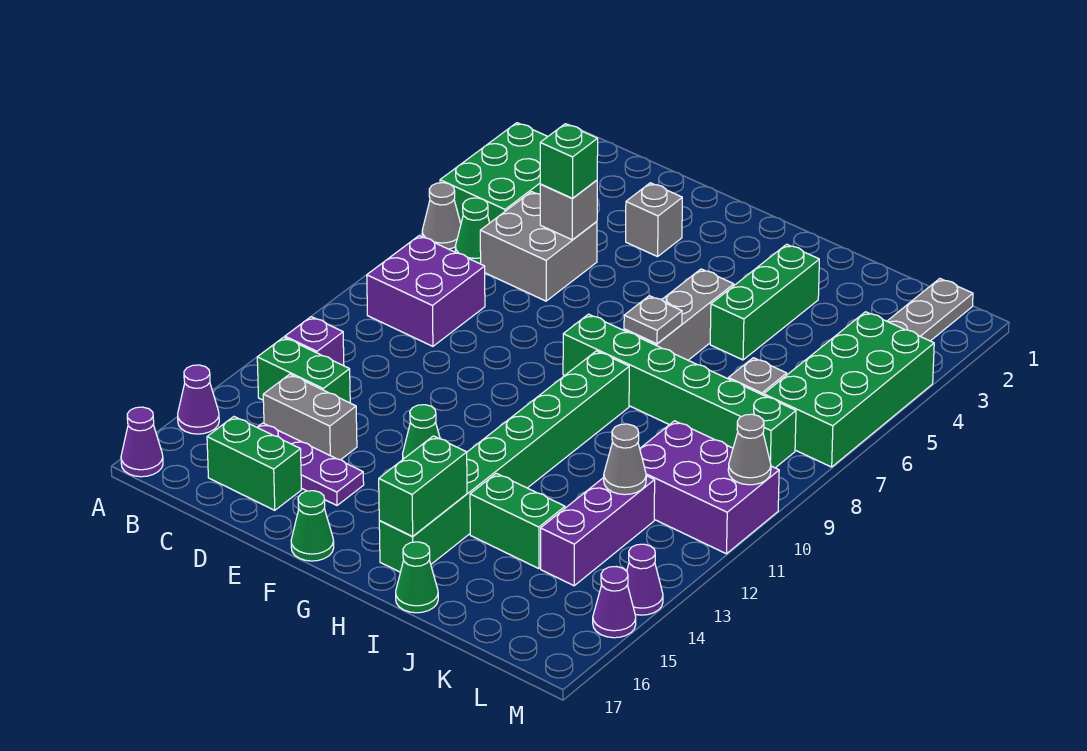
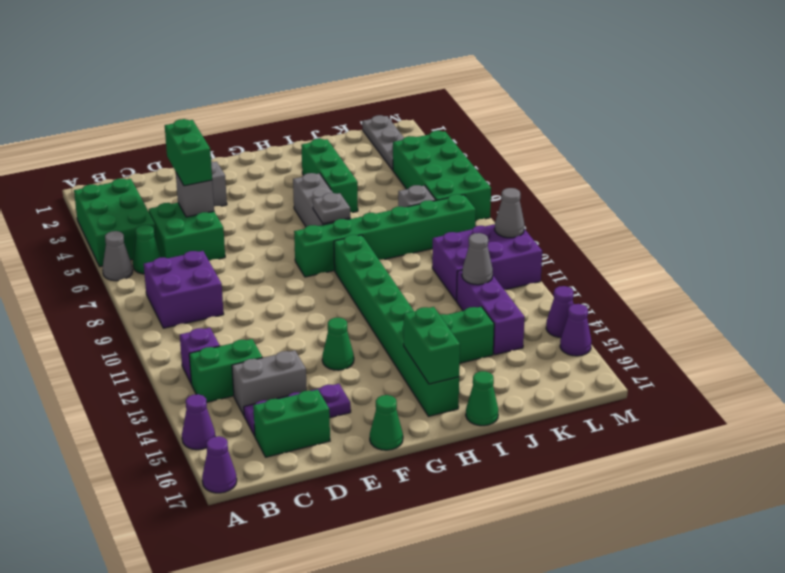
grey 2x2 brick [480,192,597,301] -> green 2x2 brick [149,203,225,261]
green 1x1 brick [540,124,598,199] -> green 1x2 brick [165,119,212,186]

